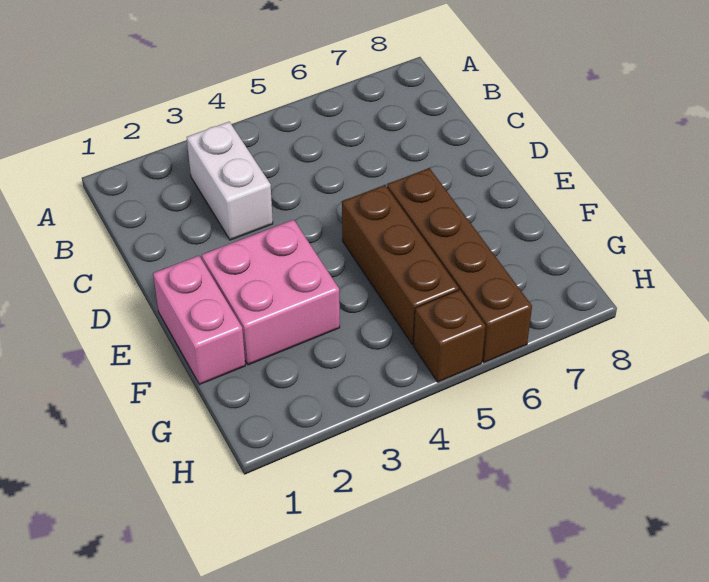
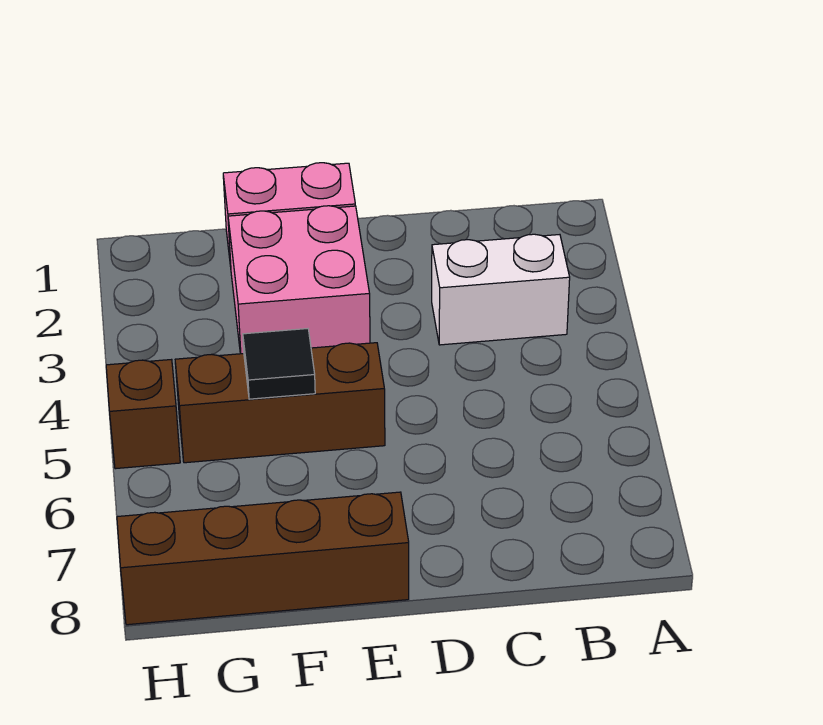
brown 1x4 brick [387,168,532,363] -> brown 1x4 brick moved to [117,492,409,625]
none -> black 1x1 tile [243,329,315,399]

